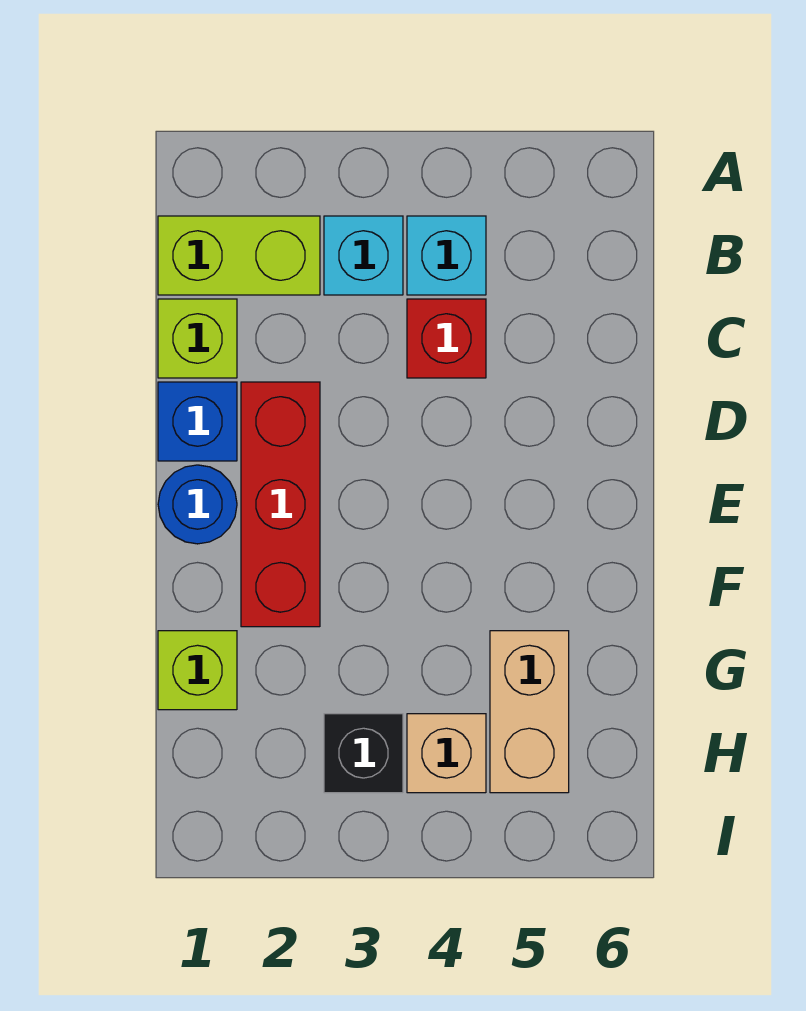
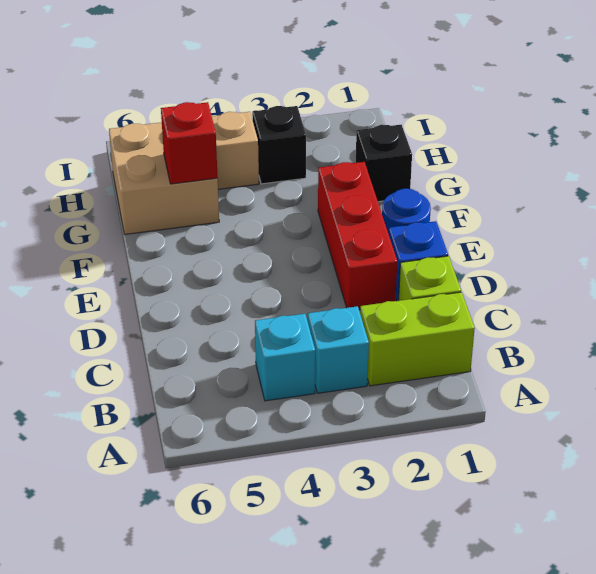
red 1x1 brick [407,299,486,378] -> red 1x1 brick moved to [161,102,218,184]
lime 1x1 brick [158,631,237,710] -> black 1x1 brick [356,125,412,202]
tan 1x2 brick [490,631,569,793] -> tan 2x2 brick [109,122,219,234]

